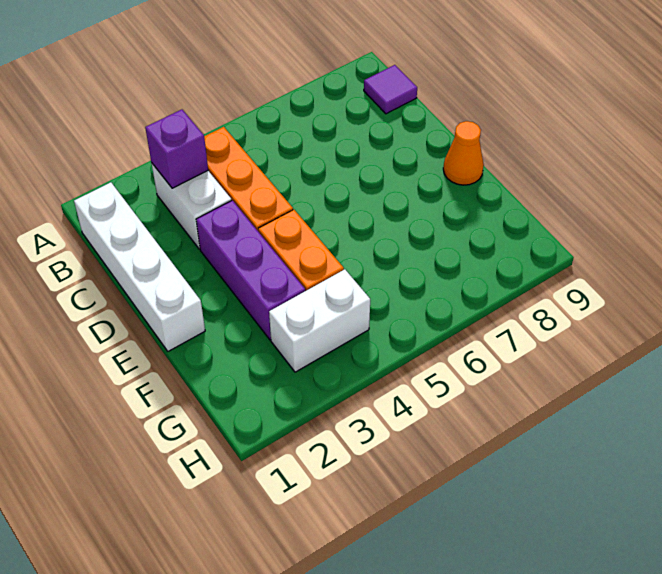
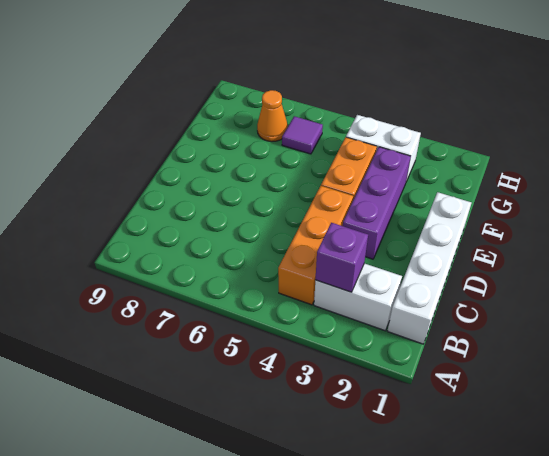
white 1x2 brick [151,163,232,249] -> white 1x2 brick turned to [314,263,402,331]
purple 1x1 tile [364,65,417,114] -> purple 1x1 tile moved to [282,116,323,154]
orange 1x1 cone [443,121,484,185] -> orange 1x1 cone moved to [257,90,288,142]

